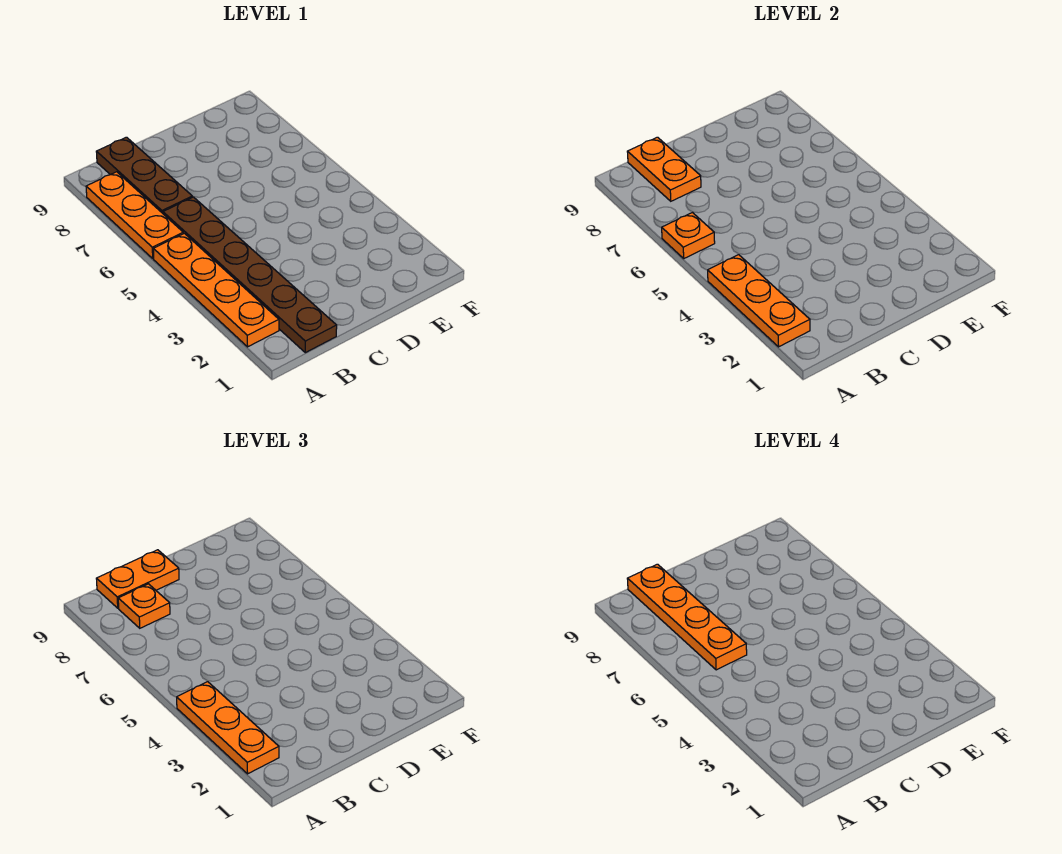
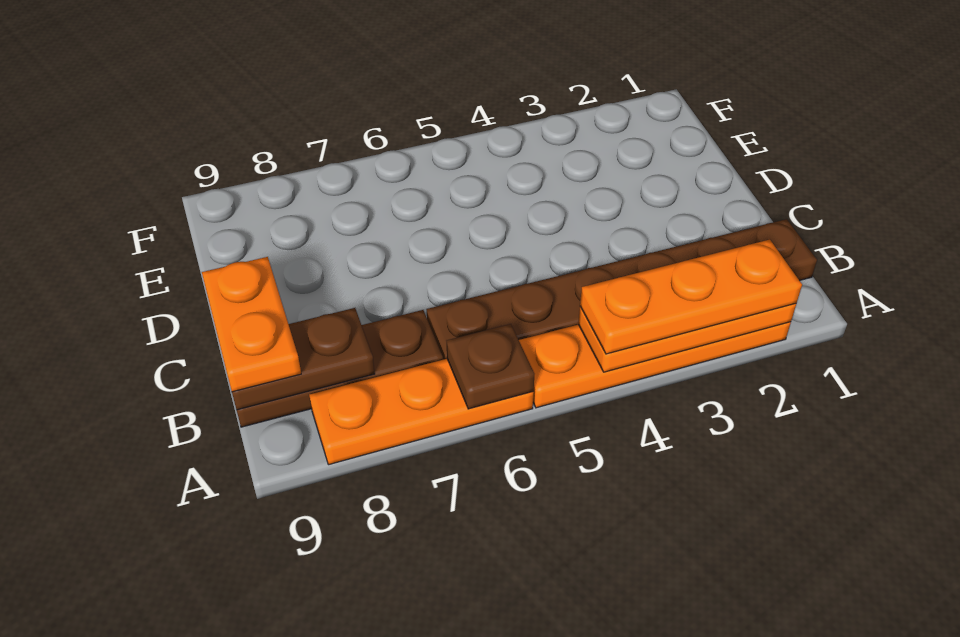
orange 1x1 plate [662,213,715,258] -> brown 1x1 plate [447,324,534,409]
orange 1x4 plate [627,564,747,670] -> none
orange 1x2 plate [627,137,701,201] -> brown 1x2 plate [232,308,375,410]
orange 1x1 plate [118,584,170,628] -> none

